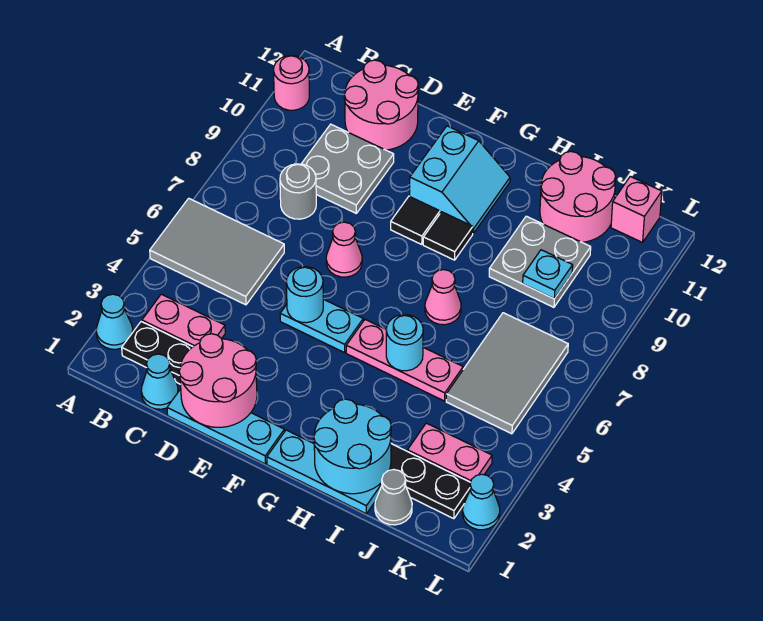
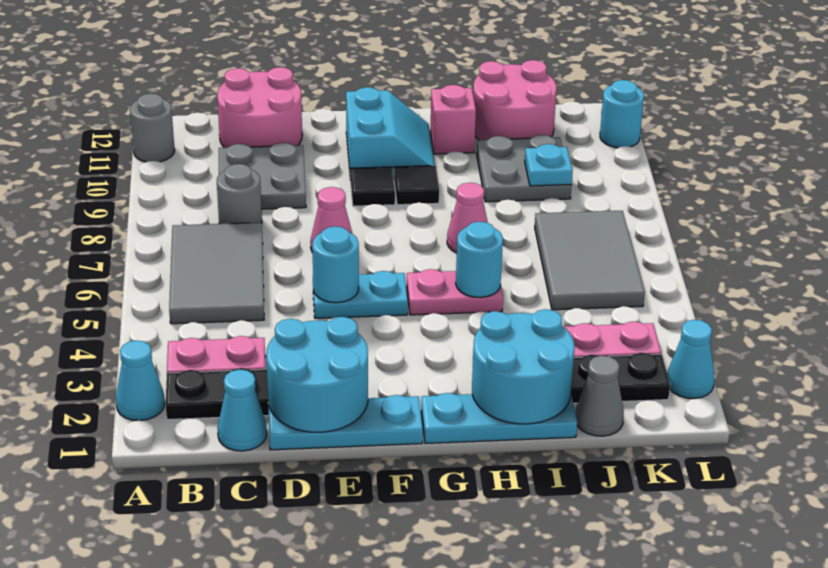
grey 2x3 tile [150,198,284,305] -> grey 2x3 tile turned to [169,223,264,324]
pink 1x1 round brick [274,55,309,110] -> grey 1x1 round brick [130,94,175,162]
pink 2x2 round brick [179,334,257,427] -> cyan 2x2 round brick [266,317,368,432]
pink 1x3 plate [346,320,463,401] -> pink 1x2 plate [407,269,503,315]
pink 1x1 brick [611,176,662,242] -> pink 1x1 brick moved to [430,85,476,154]
none -> cyan 1x1 round brick [600,80,644,148]

